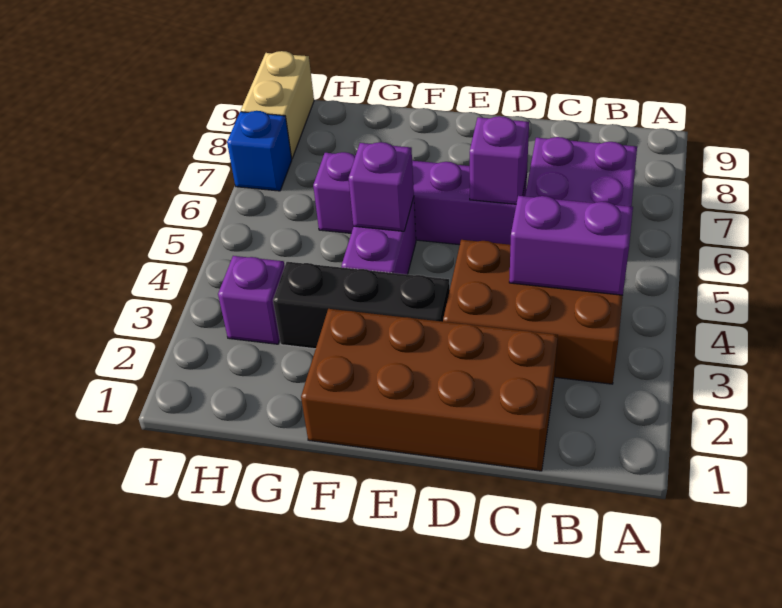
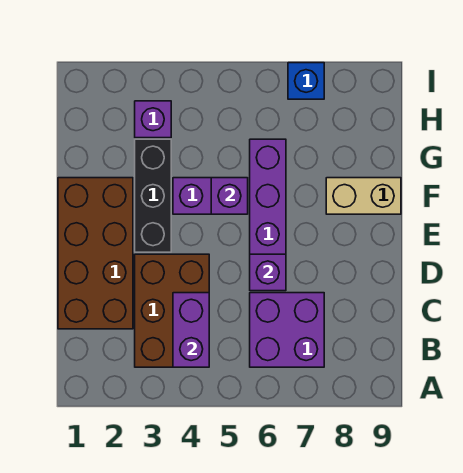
tan 1x2 brick [241,51,314,158] -> tan 1x2 brick moved to [326,178,401,214]

